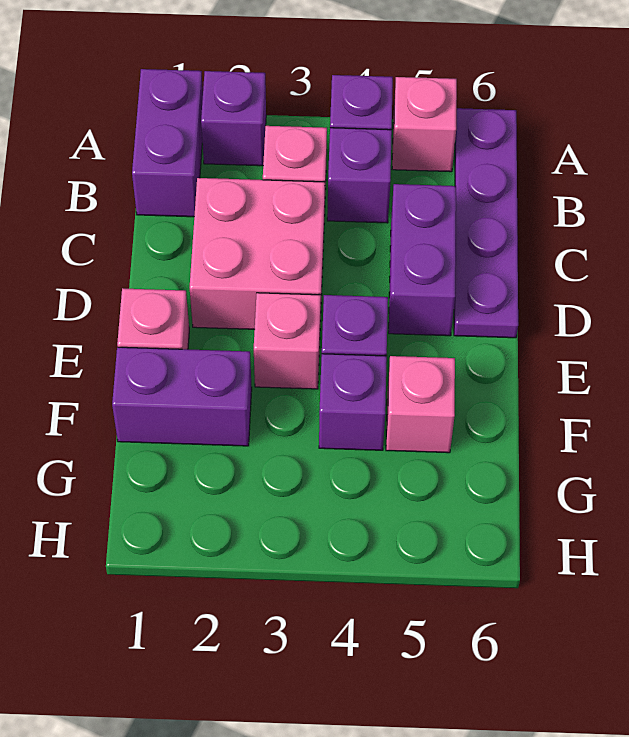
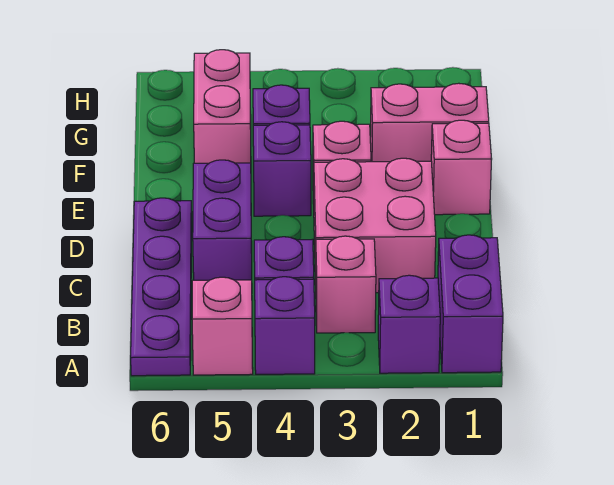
purple 1x2 brick [112,347,252,446] -> pink 1x2 brick [370,83,489,162]
pink 1x1 brick [386,356,455,453] -> pink 1x2 brick [194,50,251,163]

